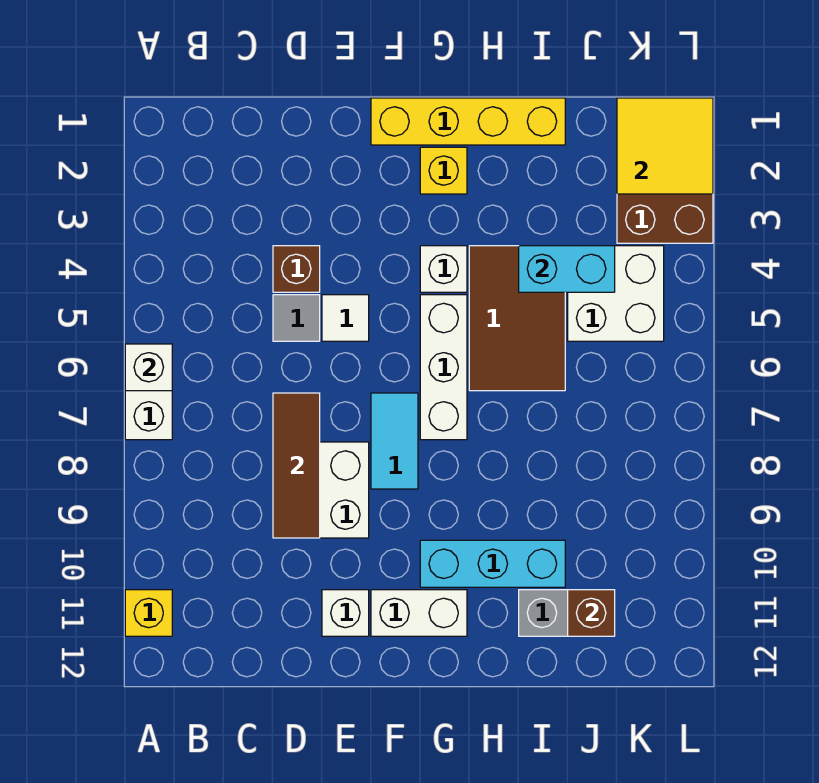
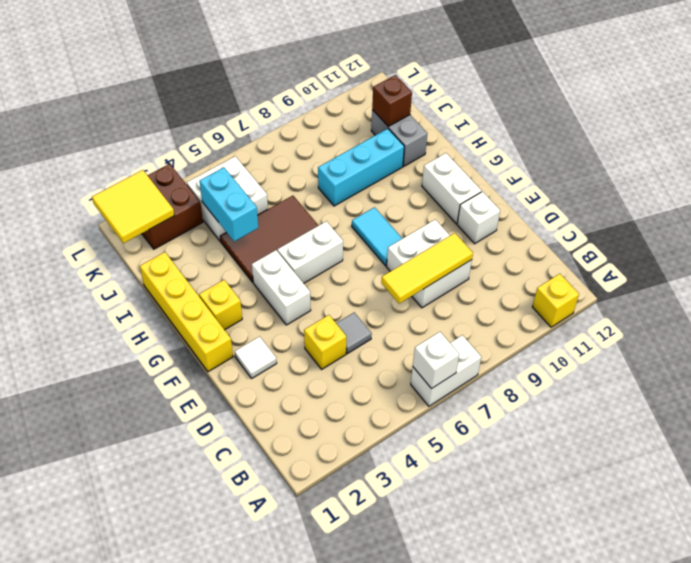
brown 1x1 brick [273,246,320,292] -> yellow 1x1 brick [304,315,346,369]
brown 1x3 tile [273,393,320,538] -> yellow 1x3 tile [381,233,473,304]
white 1x1 tile [322,295,369,341] -> white 1x1 tile moved to [235,337,277,378]
cyan 1x2 tile [371,393,418,489] -> cyan 1x2 tile turned to [352,207,402,266]
white 1x1 brick [420,246,467,292] -> white 1x2 brick [252,250,311,325]
white 1x3 brick [420,295,467,440] -> white 1x2 brick [277,221,343,283]
cyan 1x3 brick [420,540,565,587] -> cyan 1x3 brick turned to [318,129,404,206]

